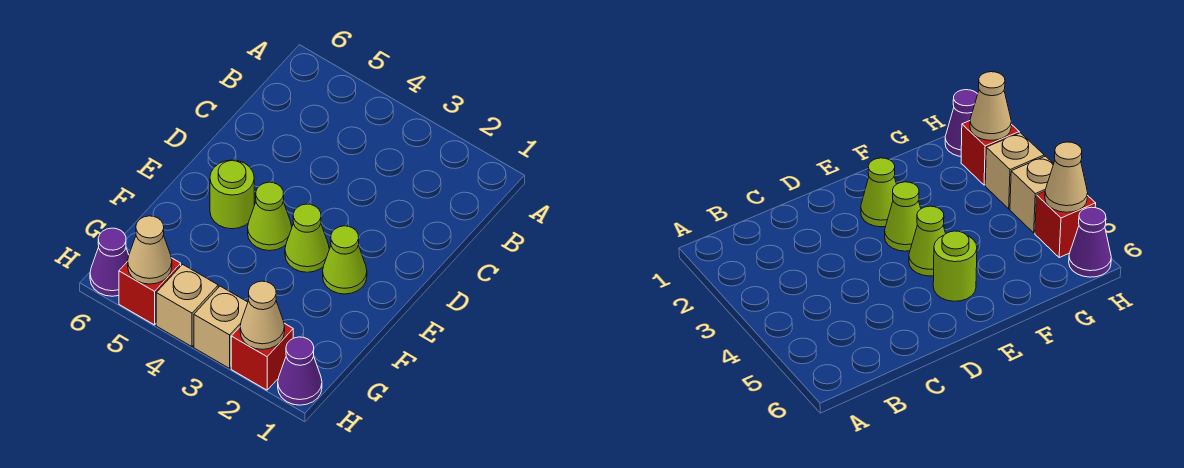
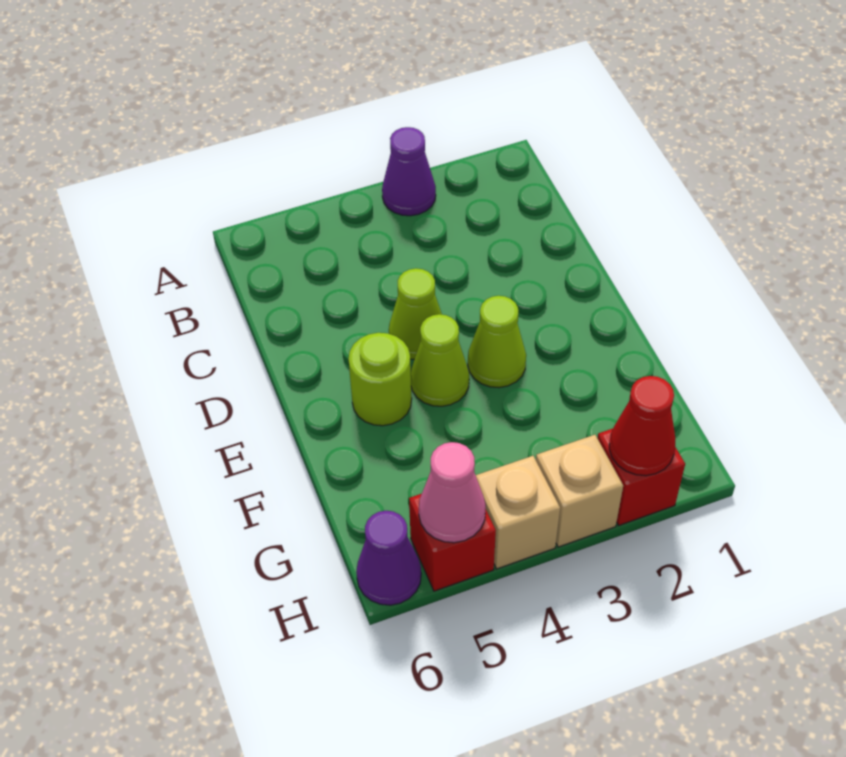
lime 1x1 cone [323,226,367,294] -> lime 1x1 cone moved to [389,268,442,359]
purple 1x1 cone [278,337,322,405] -> purple 1x1 cone moved to [382,127,436,216]
tan 1x1 cone [240,281,285,350] -> red 1x1 cone [609,376,675,476]
tan 1x1 cone [128,216,172,284] -> pink 1x1 cone [419,442,486,543]

